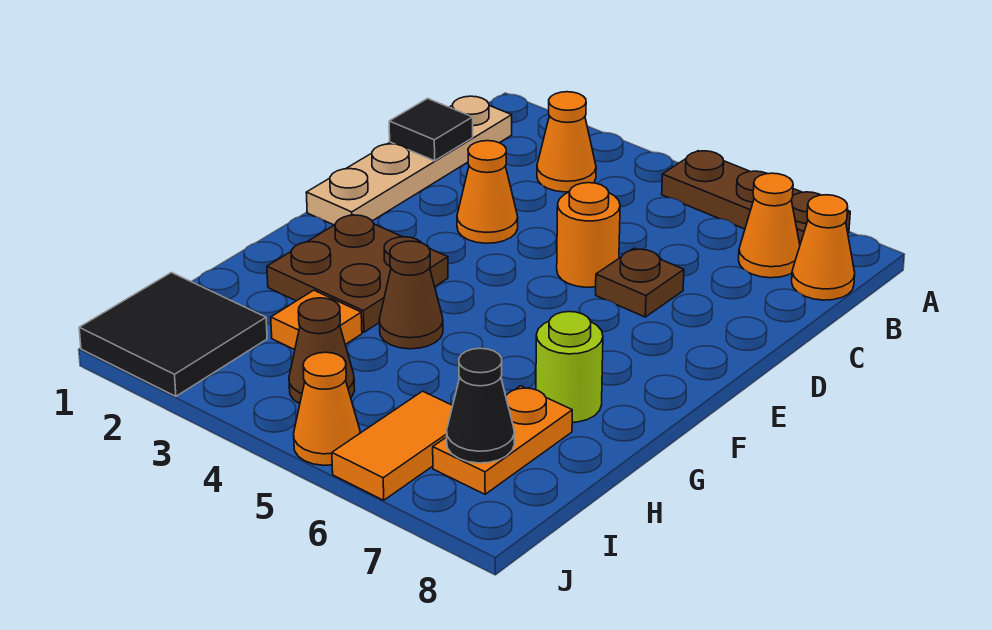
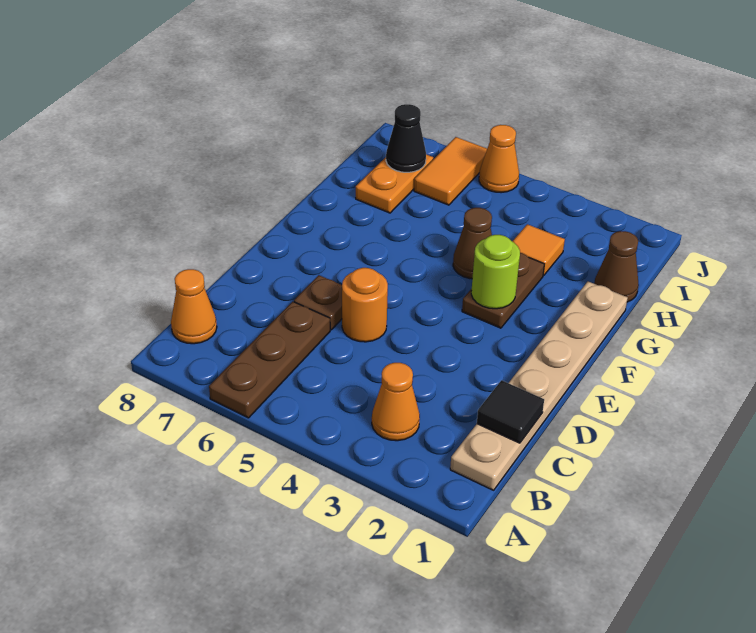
brown 1x3 plate [662,151,850,244] -> brown 1x3 plate turned to [209,302,330,418]
tan 1x4 plate [306,96,512,225] -> tan 1x6 plate [450,282,628,490]
orange 1x1 cone [739,173,800,278] -> none
orange 1x1 cone [457,141,518,243] -> none
brown 2x2 plate [267,215,448,332] -> brown 1x2 plate [462,253,544,328]
lime 1x1 round brick [536,312,603,422] -> lime 1x1 round brick moved to [471,235,520,309]
black 2x2 tile [79,273,267,396] -> none
brown 1x1 cone [289,298,355,404] -> brown 1x1 cone moved to [594,231,639,302]

